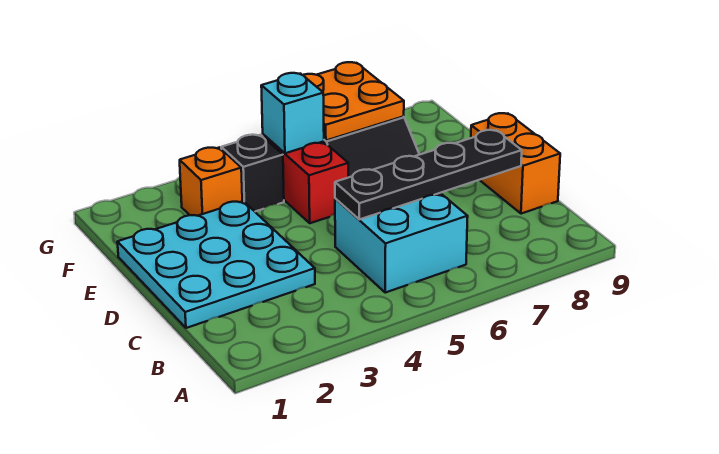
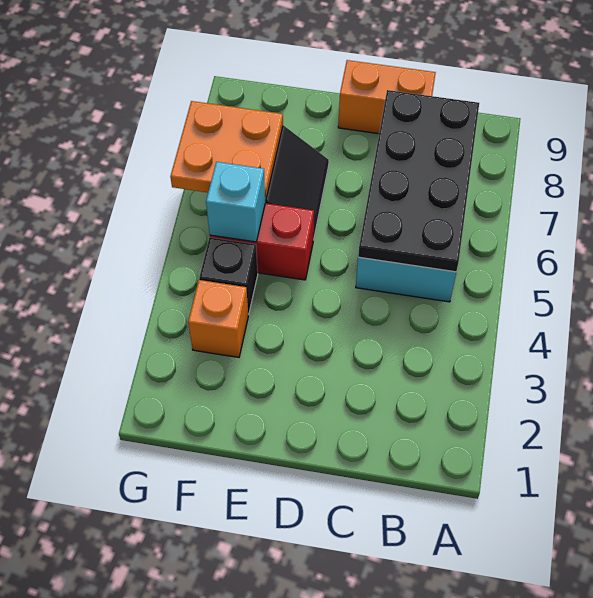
cyan 3x3 plate [118,201,315,328] -> none
black 1x4 plate [335,130,522,219] -> black 2x4 plate [358,90,479,272]

